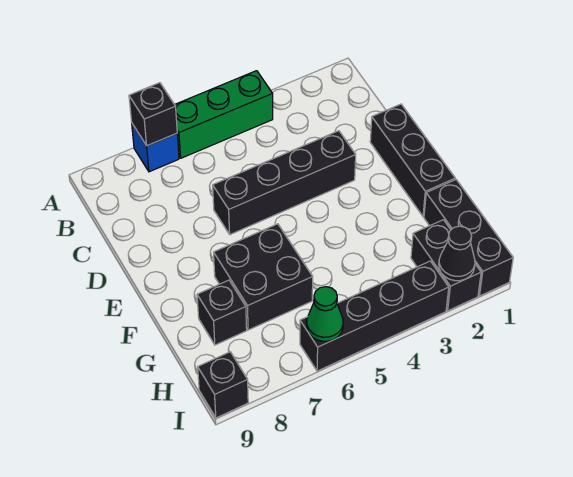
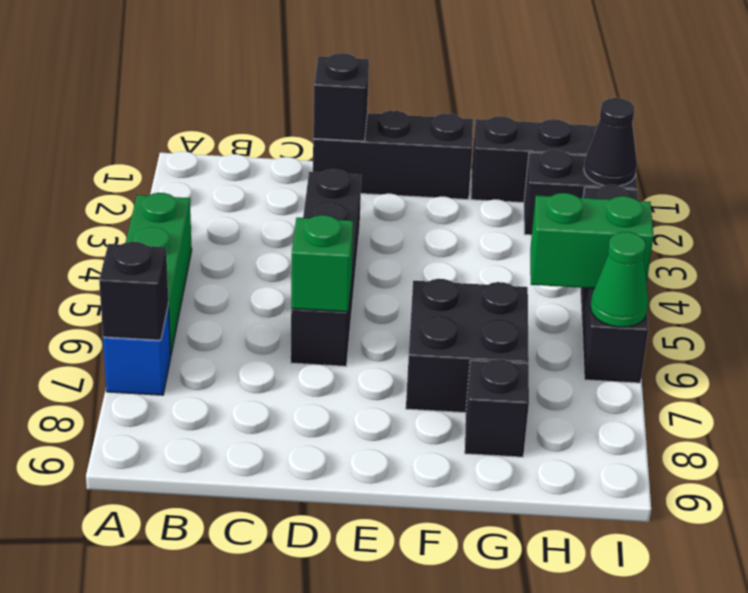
none -> green 1x1 brick [291,215,353,312]
none -> green 1x2 brick [530,193,654,288]
black 1x1 brick [198,352,248,418] -> black 1x1 brick moved to [313,53,369,141]

